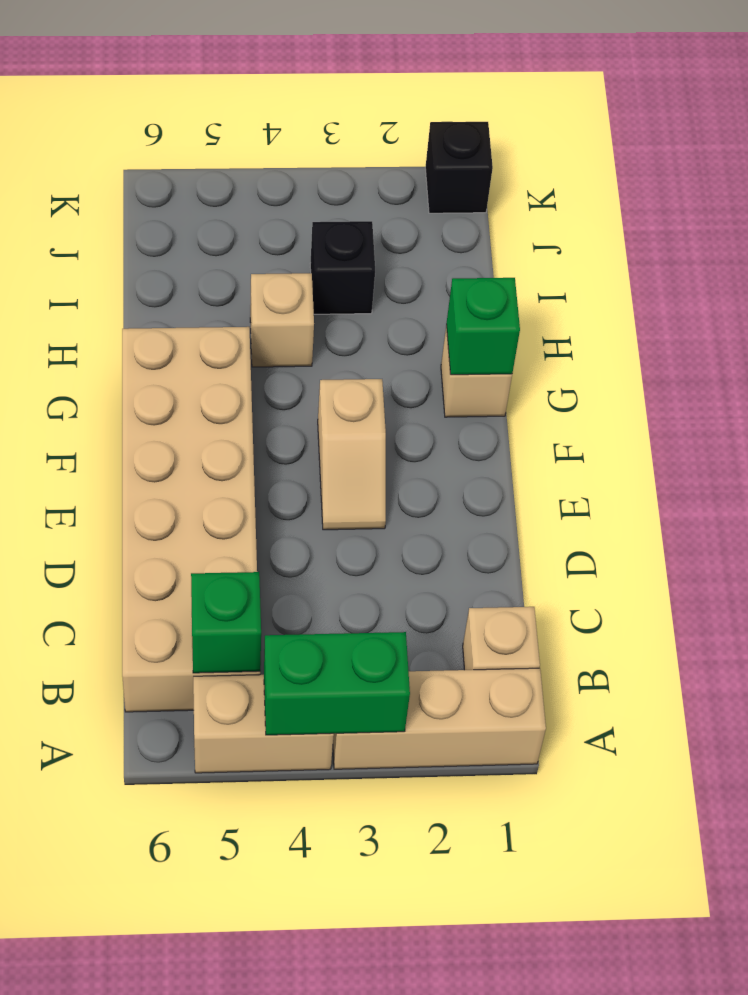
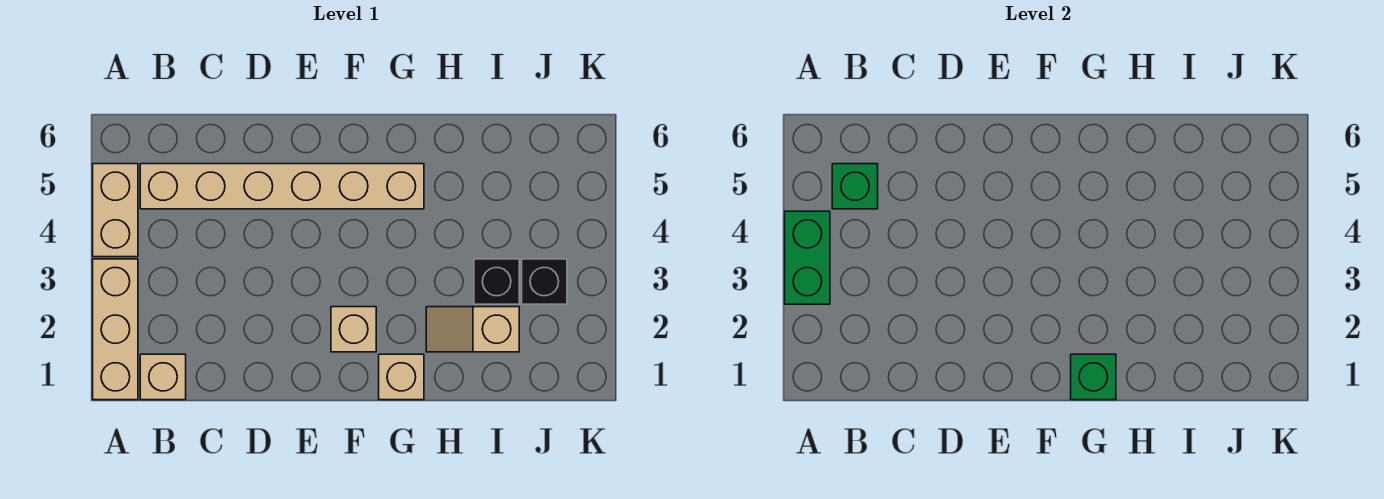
tan 2x6 brick [122,327,260,712] -> tan 1x6 brick [140,164,424,209]
tan 1x2 slope [318,379,386,530] -> tan 1x2 slope moved to [426,307,519,352]
tan 1x1 brick [250,273,314,367] -> tan 1x1 brick moved to [331,307,376,352]
black 1x1 brick [425,122,493,213] -> black 1x1 brick moved to [522,259,567,304]

